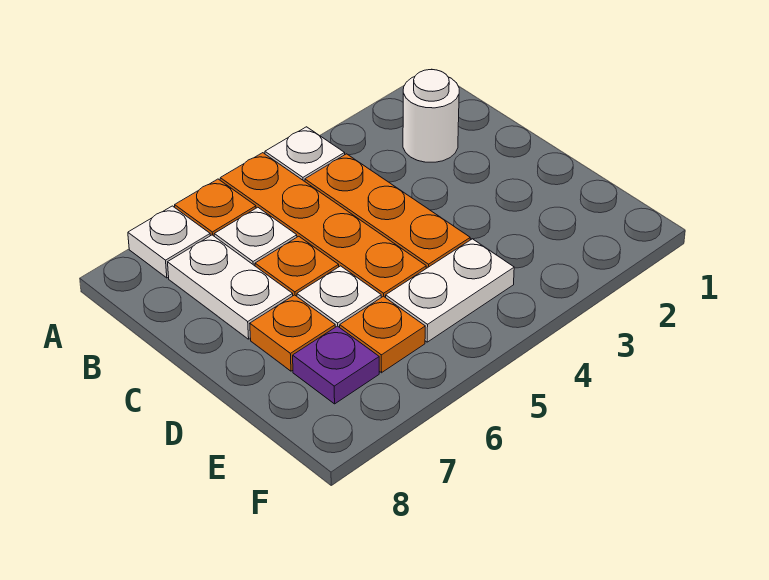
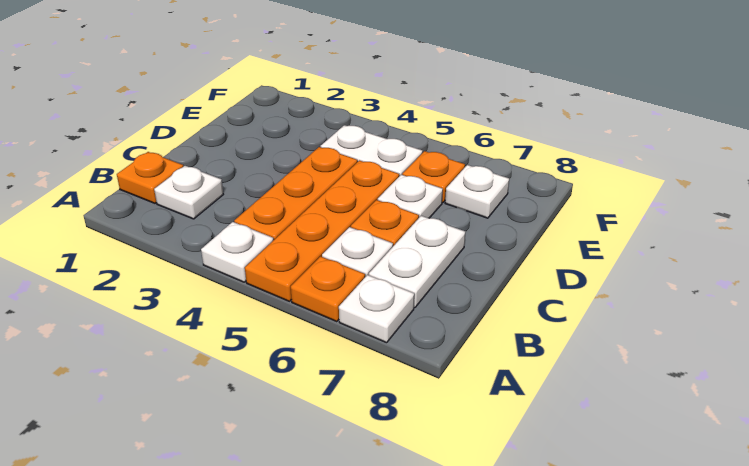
white 1x1 round brick [403,70,459,162] -> white 1x1 plate [154,166,223,219]
orange 1x1 plate [250,295,335,371] -> orange 1x1 plate moved to [117,152,183,203]
purple 1x1 plate [293,326,379,404] -> white 1x1 plate [445,165,509,218]

